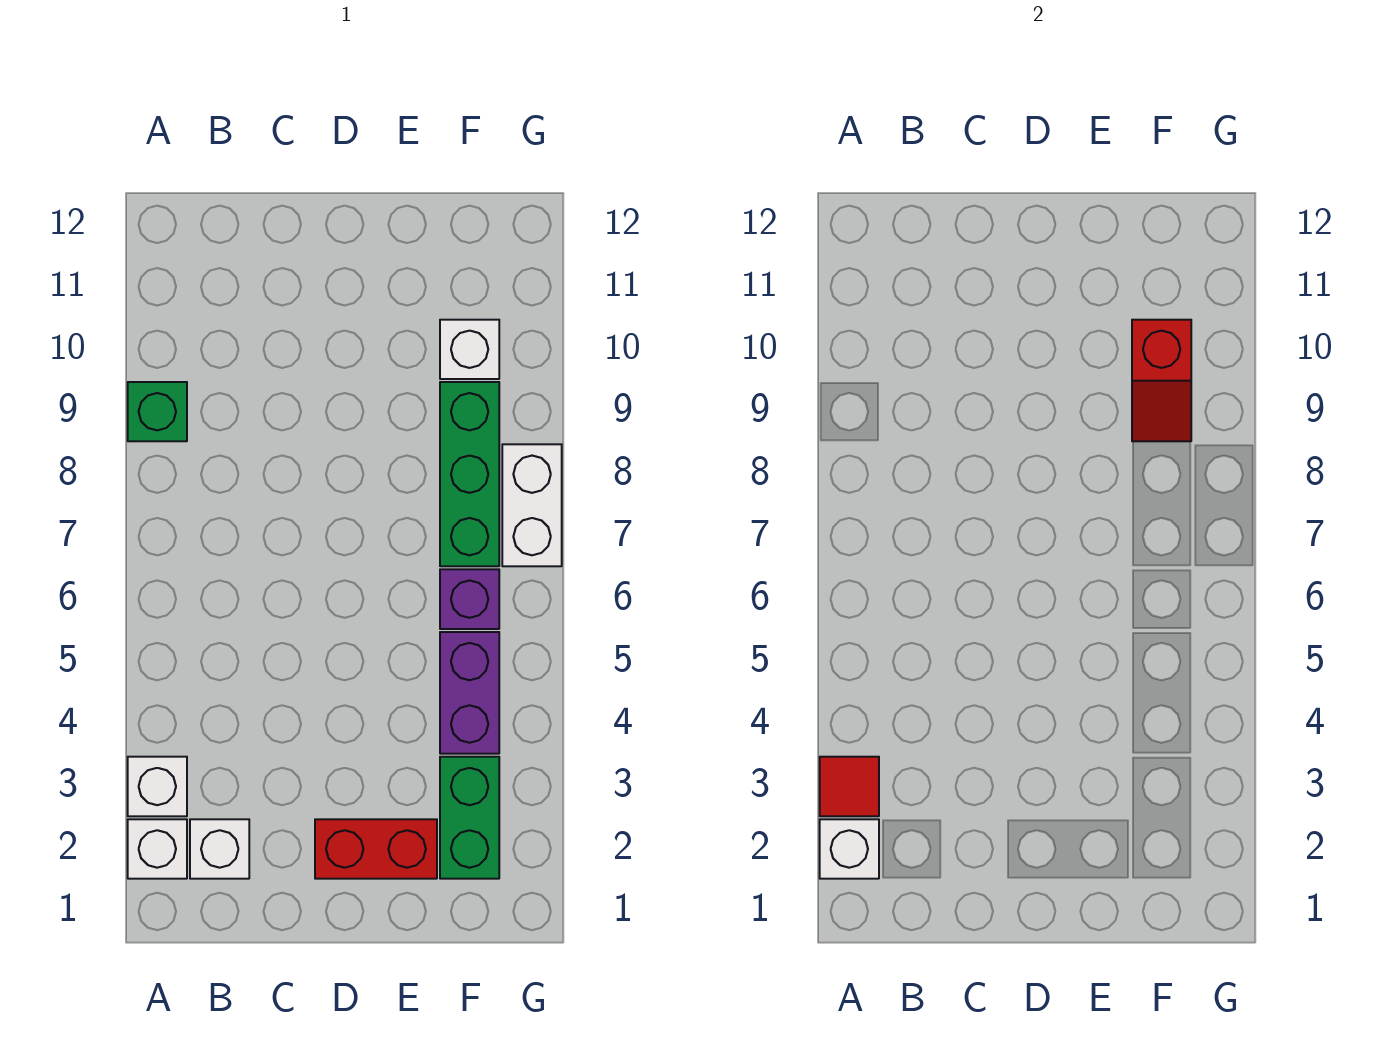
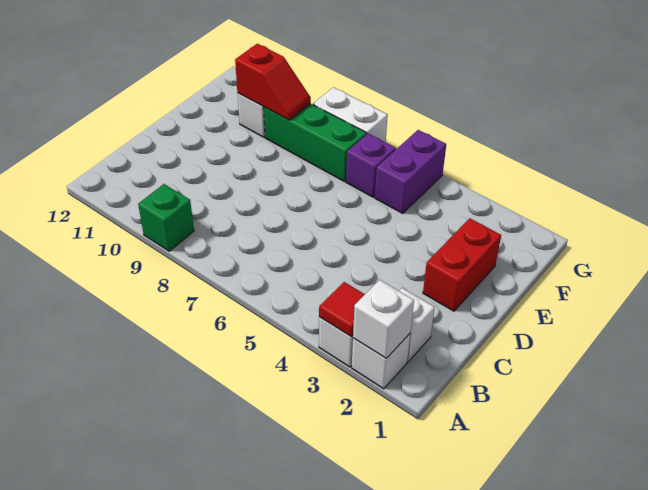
green 1x2 brick [440,757,499,879] -> none
purple 1x2 brick [440,632,499,754] -> purple 1x2 brick turned to [375,130,446,213]

